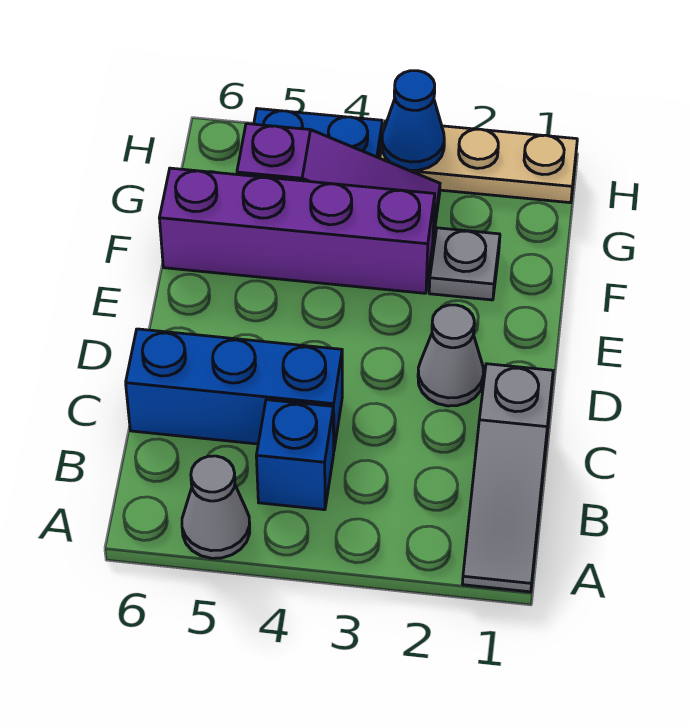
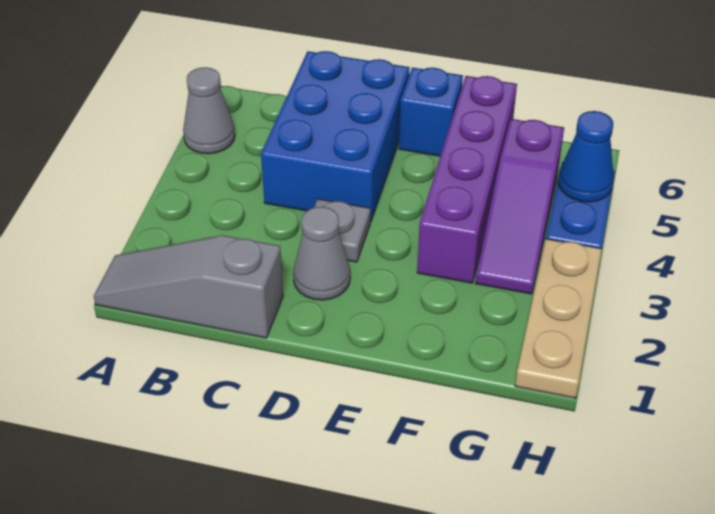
blue 1x1 brick [256,400,334,510] -> blue 1x1 brick moved to [399,68,463,156]
blue 1x3 brick [126,329,342,449] -> blue 2x3 brick [261,51,410,222]
grey 1x1 plate [429,228,500,300] -> grey 1x1 plate moved to [314,199,370,262]
blue 1x1 cone [382,71,444,170] -> blue 1x1 cone moved to [558,111,614,202]

